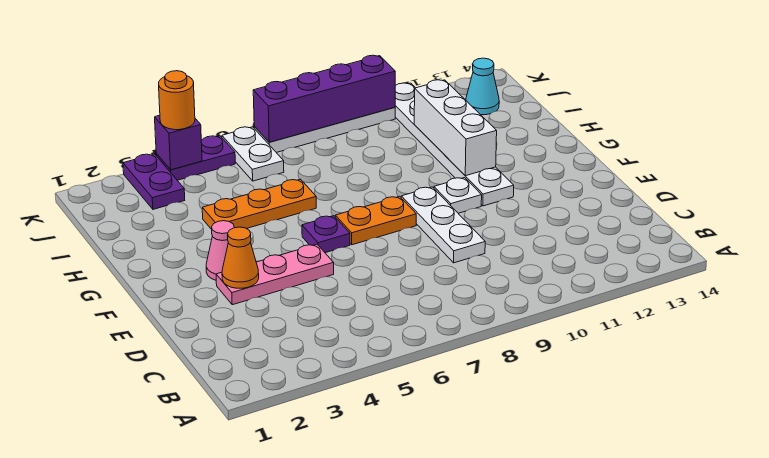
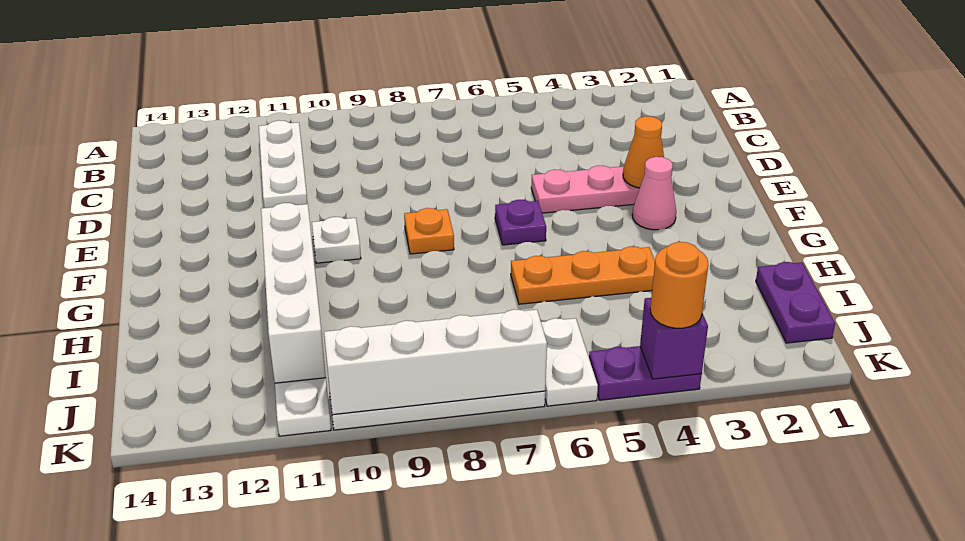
white 1x3 plate [401,187,485,263] -> white 1x3 plate moved to [259,120,308,208]
orange 1x2 plate [335,196,416,245] -> orange 1x1 plate [404,208,454,254]
white 1x3 brick [414,80,497,176] -> white 1x4 brick [261,203,326,383]
purple 1x2 plate [123,154,185,209] -> purple 1x2 plate moved to [756,262,835,343]
cyan 1x1 cone [466,58,499,115] -> none
purple 1x4 brick [253,55,395,142] -> white 1x4 brick [324,309,547,415]

